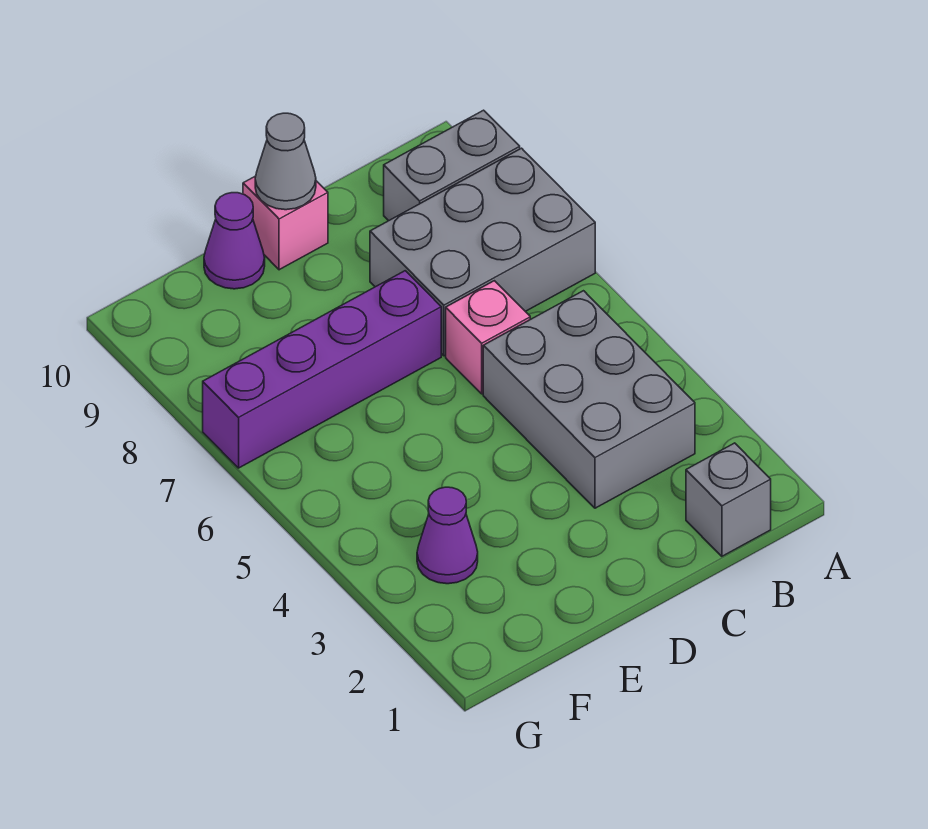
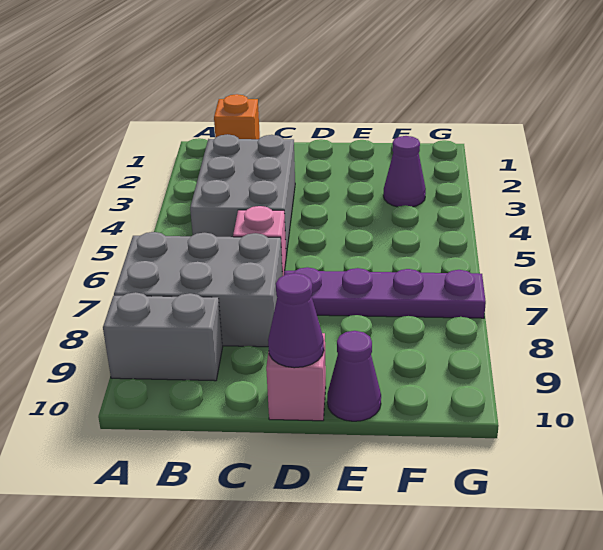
grey 1x1 brick [686,443,771,556] -> orange 1x1 brick [214,94,260,139]
purple 1x4 brick [203,271,441,468] -> purple 1x4 plate [284,267,486,318]
grey 1x1 cone [255,113,316,210] -> purple 1x1 cone [268,273,324,368]

